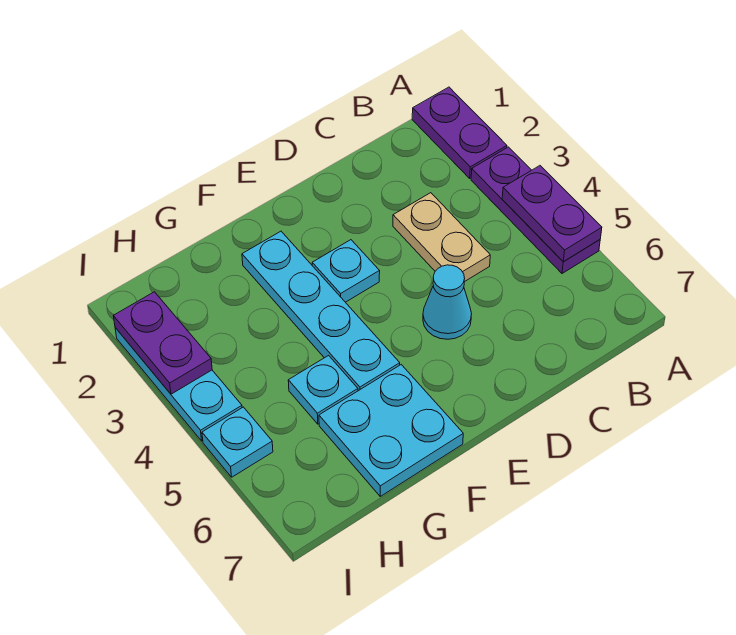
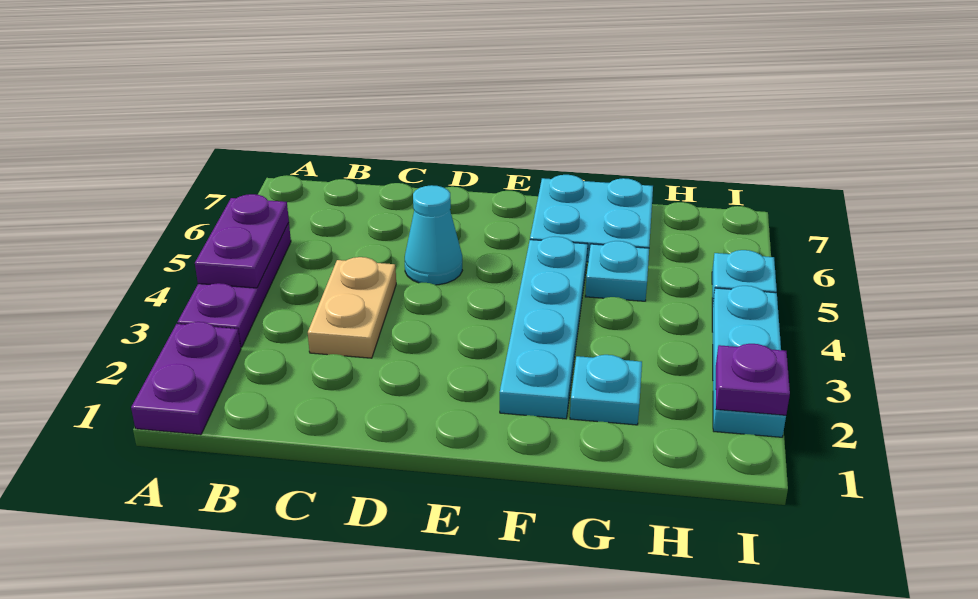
cyan 1x1 plate [312,240,380,302] -> cyan 1x1 plate moved to [570,355,642,425]
purple 1x2 plate [113,292,212,394] -> purple 1x1 plate [716,344,790,415]

